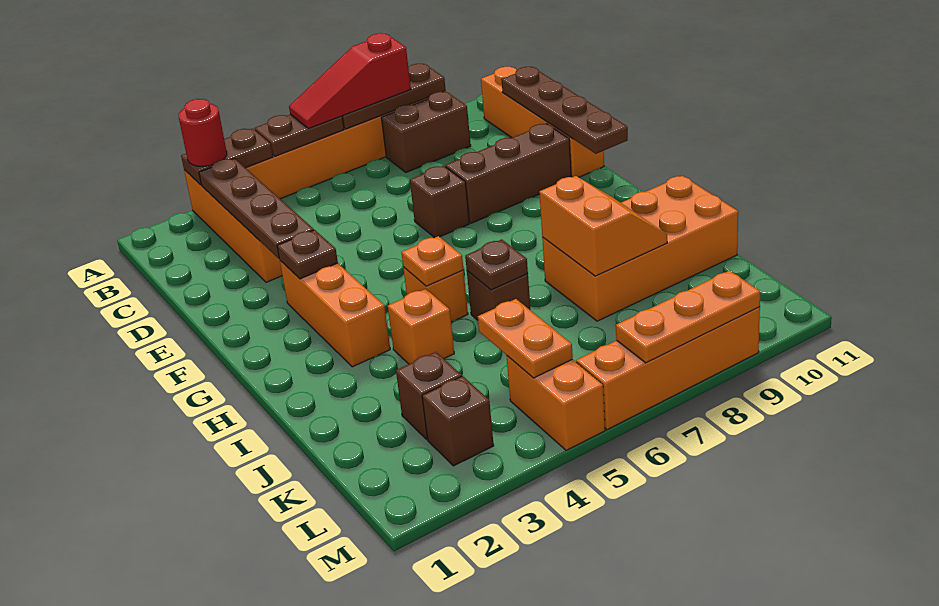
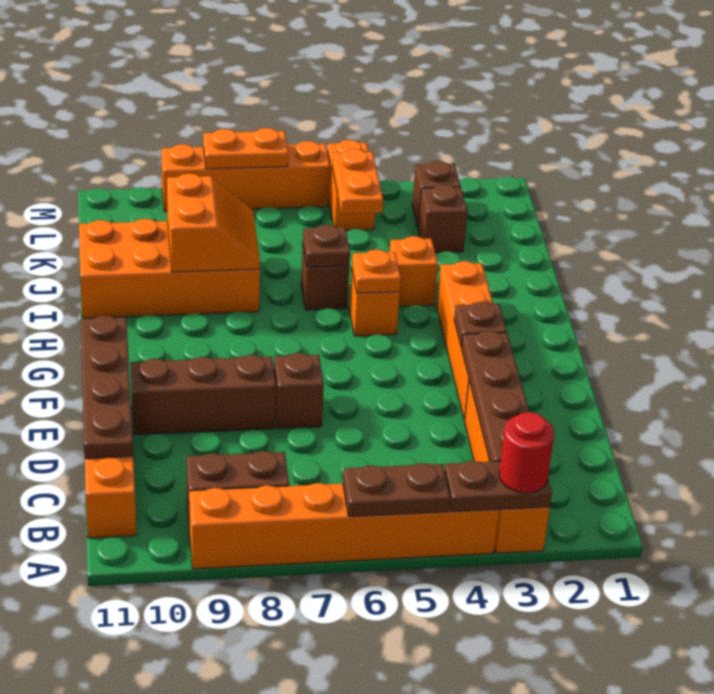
red 1x3 slope [289,33,411,129] -> none
brown 1x3 plate [342,64,446,129] -> none
orange 1x3 brick [280,261,390,367] -> orange 1x4 brick [437,261,493,421]
orange 2x2 slope [539,176,667,276] -> orange 2x2 slope turned to [167,173,260,272]
orange 1x3 plate [616,270,760,363] -> orange 1x2 plate [203,128,289,169]

